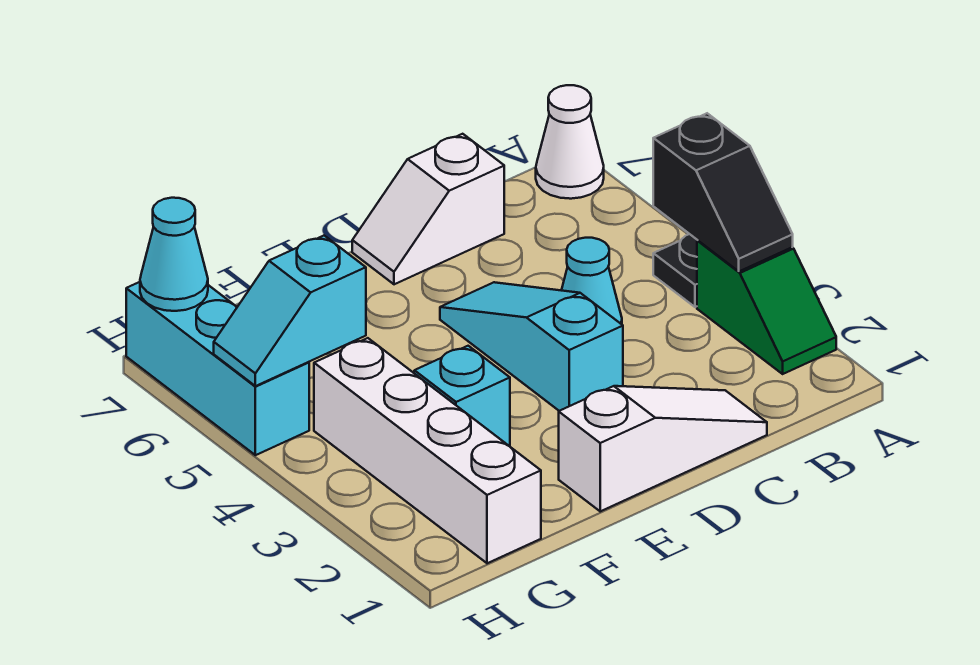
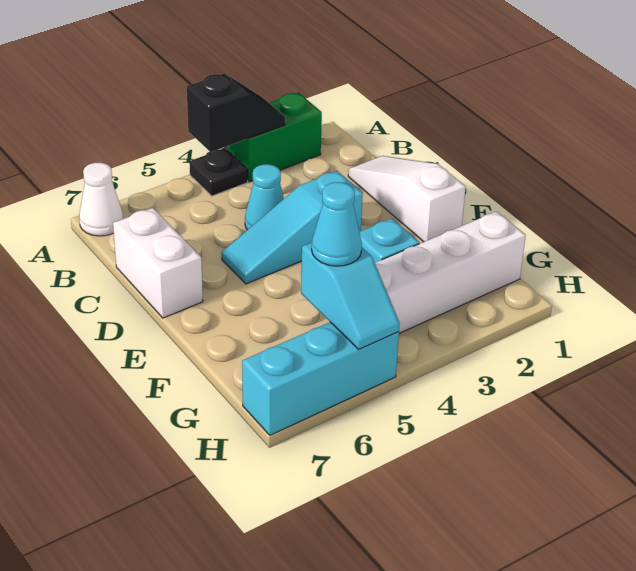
green 1x2 slope [697,240,836,374] -> green 1x2 brick [227,93,322,182]
white 1x2 slope [352,134,504,284] -> white 1x2 brick [113,208,203,318]
cyan 1x1 cone [140,198,208,311] -> cyan 1x1 cone moved to [312,182,362,266]

